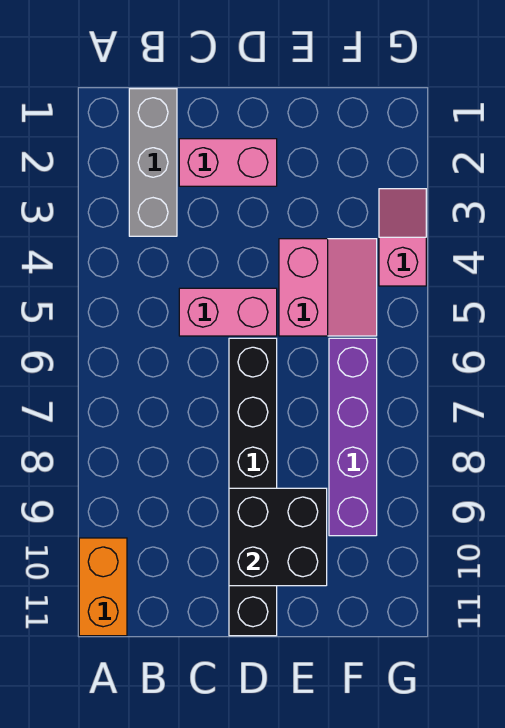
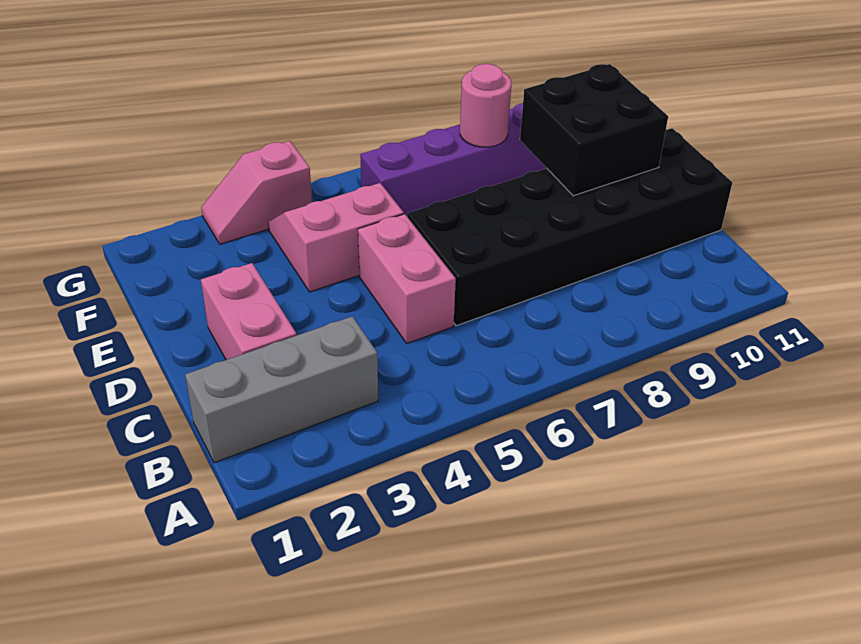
orange 1x2 brick [79,538,127,636] -> none
black 1x6 brick [229,338,277,636] -> black 2x6 brick [407,128,732,326]
none -> pink 1x1 round brick [460,64,511,147]

